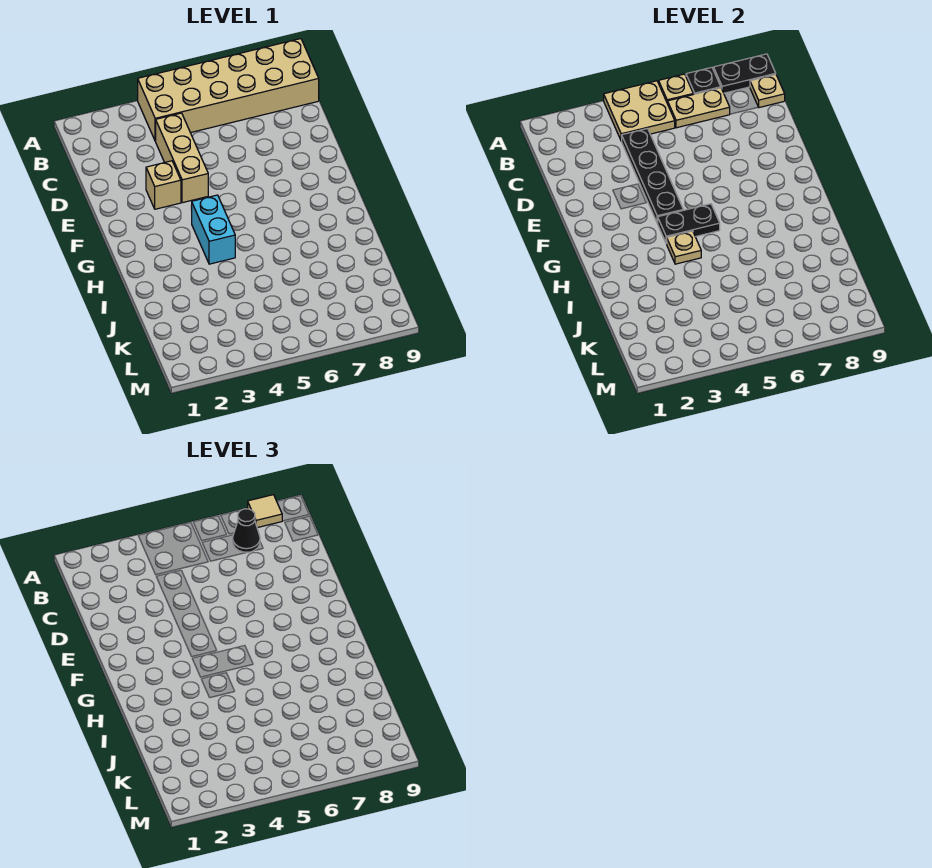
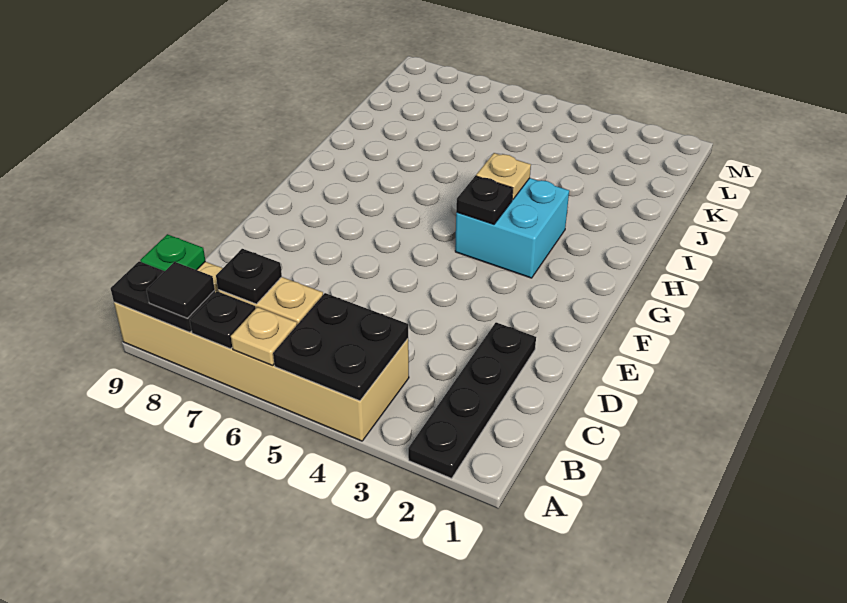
tan 2x2 plate [604,81,675,141] -> black 2x2 plate [273,293,408,401]
tan 1x1 tile [248,495,282,528] -> black 1x1 tile [146,262,215,318]
black 1x1 cone [233,509,260,552] -> black 1x1 plate [216,249,282,304]
tan 1x1 plate [750,75,785,107] -> green 1x1 plate [140,234,205,271]
tan 1x3 brick [156,113,208,203] -> none
black 1x4 plate [622,129,683,223] -> black 1x4 plate moved to [408,322,536,478]
tan 1x1 brick [146,161,181,209] -> none
cyan 1x2 brick [191,195,235,264] -> cyan 2x2 brick [455,178,569,278]
black 1x2 plate [658,204,720,244] -> black 1x1 plate [456,176,513,224]

